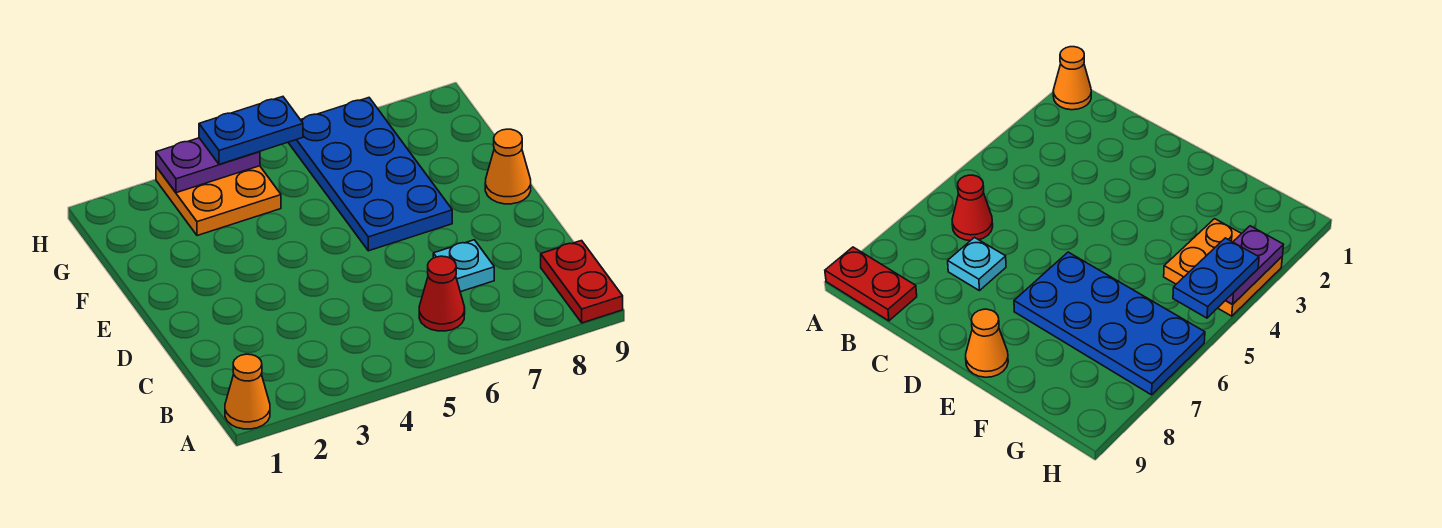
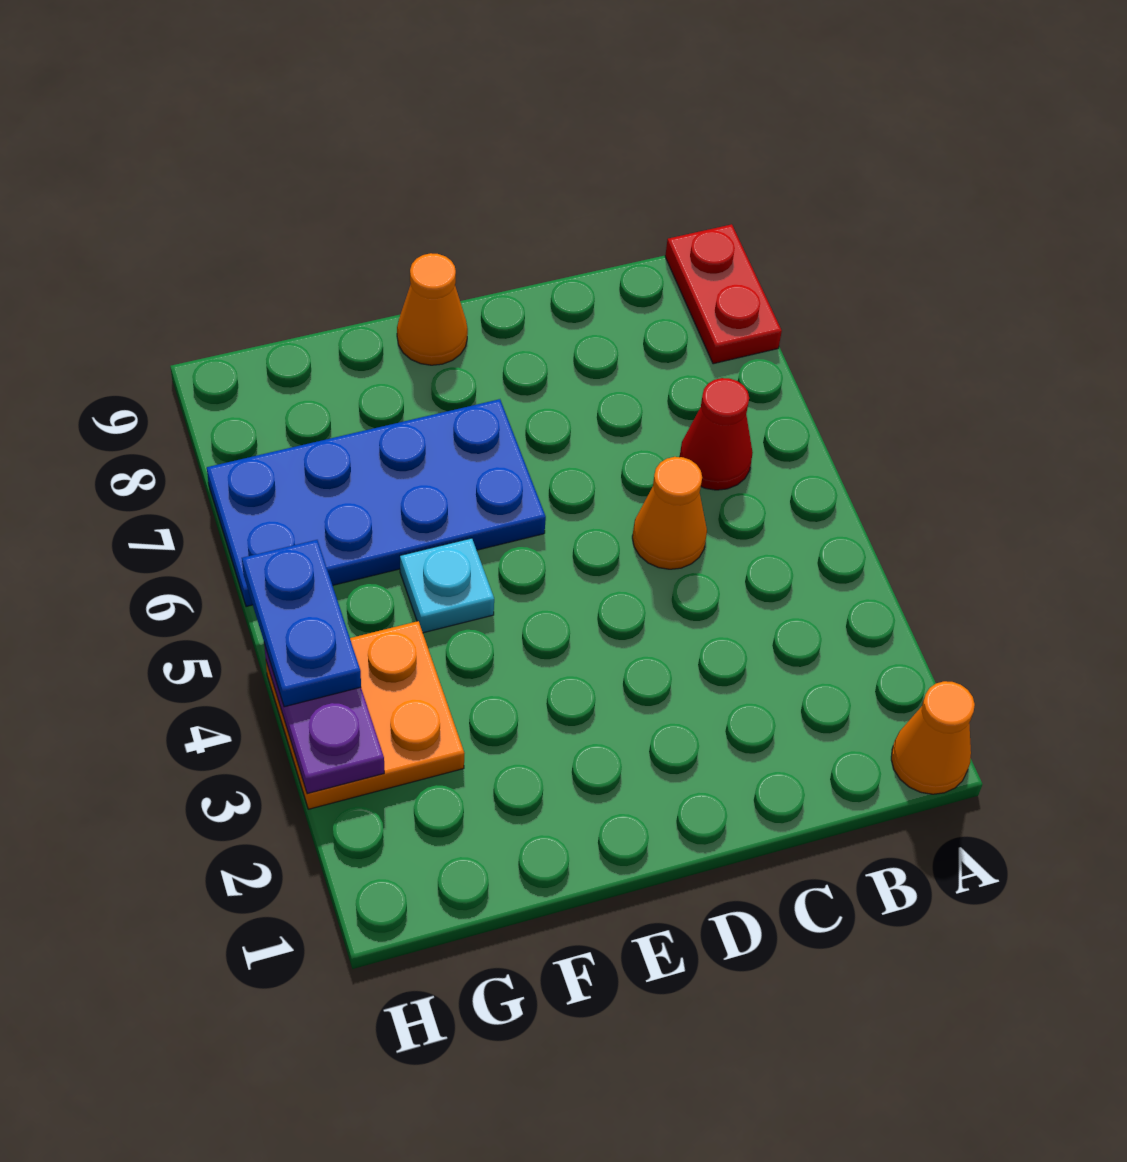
red 1x2 plate [541,241,623,323] -> red 1x2 plate turned to [665,224,782,364]
none -> orange 1x1 cone [632,457,707,569]
cyan 1x1 plate [433,240,494,292] -> cyan 1x1 plate moved to [400,538,494,633]

